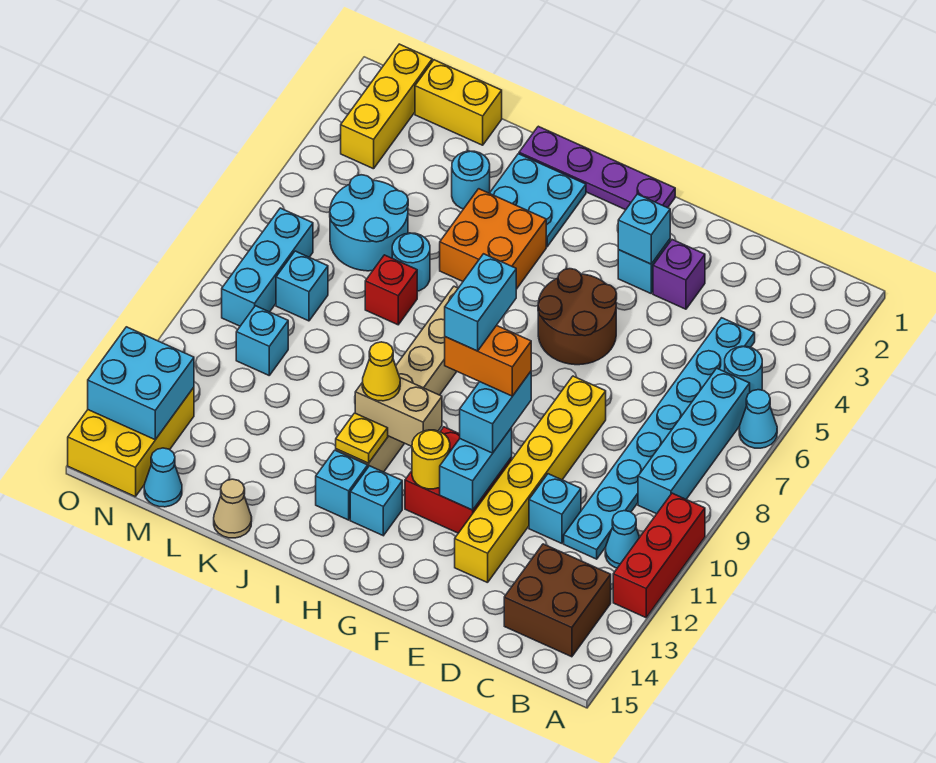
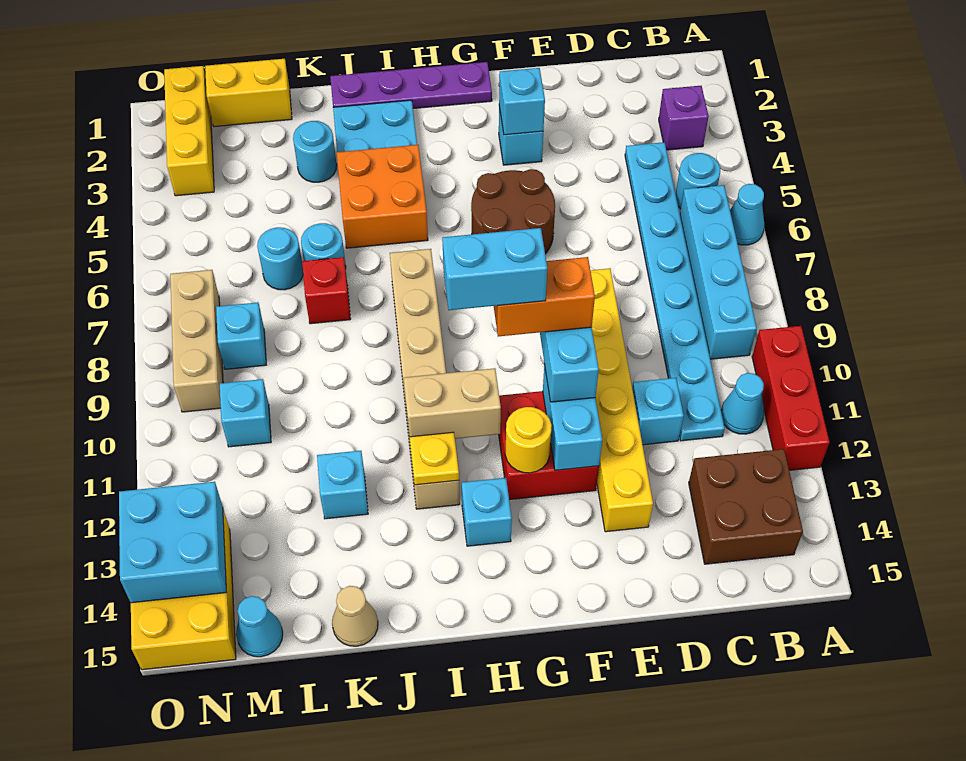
purple 1x1 brick [653,240,705,309] -> purple 1x1 brick moved to [659,86,709,150]
cyan 1x2 brick [445,254,516,351] -> cyan 1x2 brick turned to [442,228,547,310]
yellow 1x1 cone [362,342,400,401] -> none
cyan 1x1 brick [316,450,368,520] -> cyan 1x1 brick moved to [317,451,368,519]
cyan 2x2 round brick [330,175,408,271] -> cyan 1x1 round brick [257,227,303,290]
cyan 1x3 brick [222,208,313,326] -> tan 1x3 brick [170,270,223,412]

